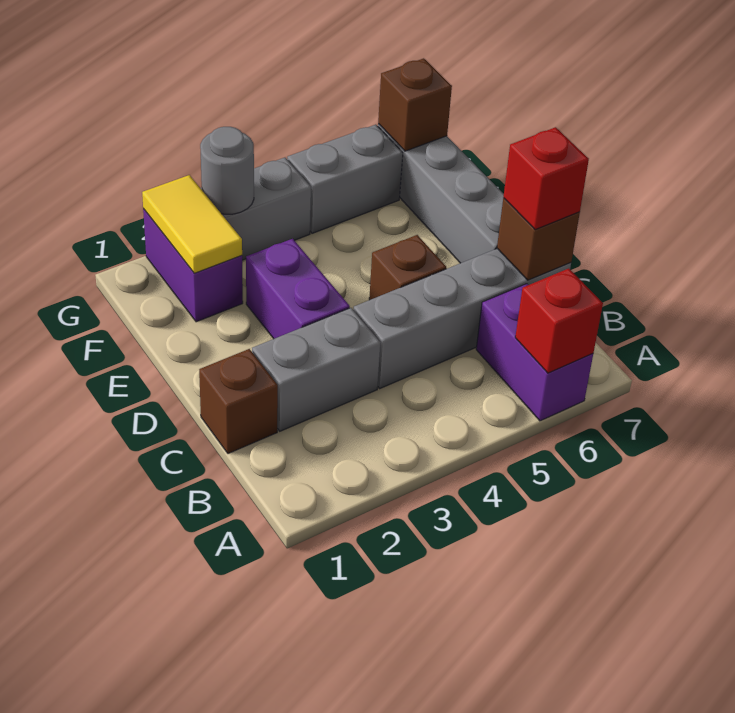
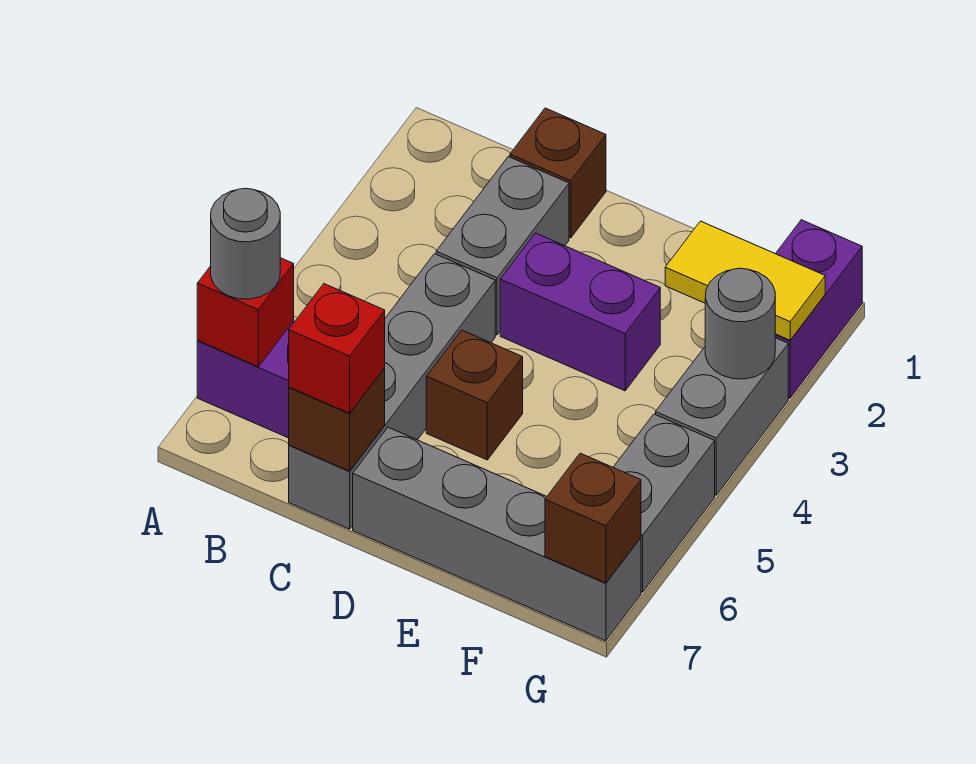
none -> grey 1x1 round brick [211,188,280,299]
purple 1x2 brick [143,209,243,322] -> purple 1x2 brick turned to [775,220,862,398]

